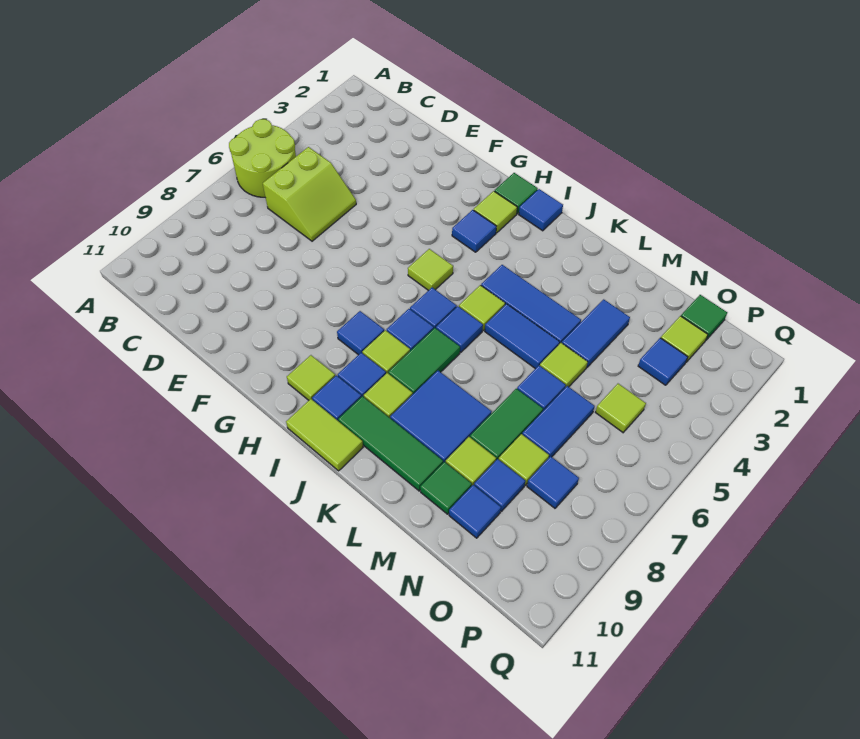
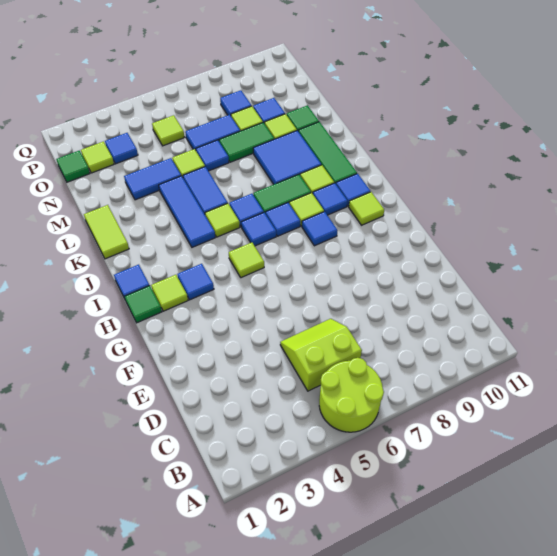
lime 1x2 tile [286,399,363,471] -> lime 1x2 tile moved to [84,205,129,259]
blue 1x1 tile [449,485,501,538] -> none

